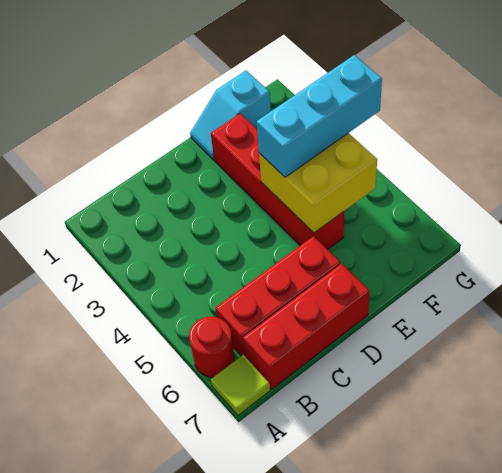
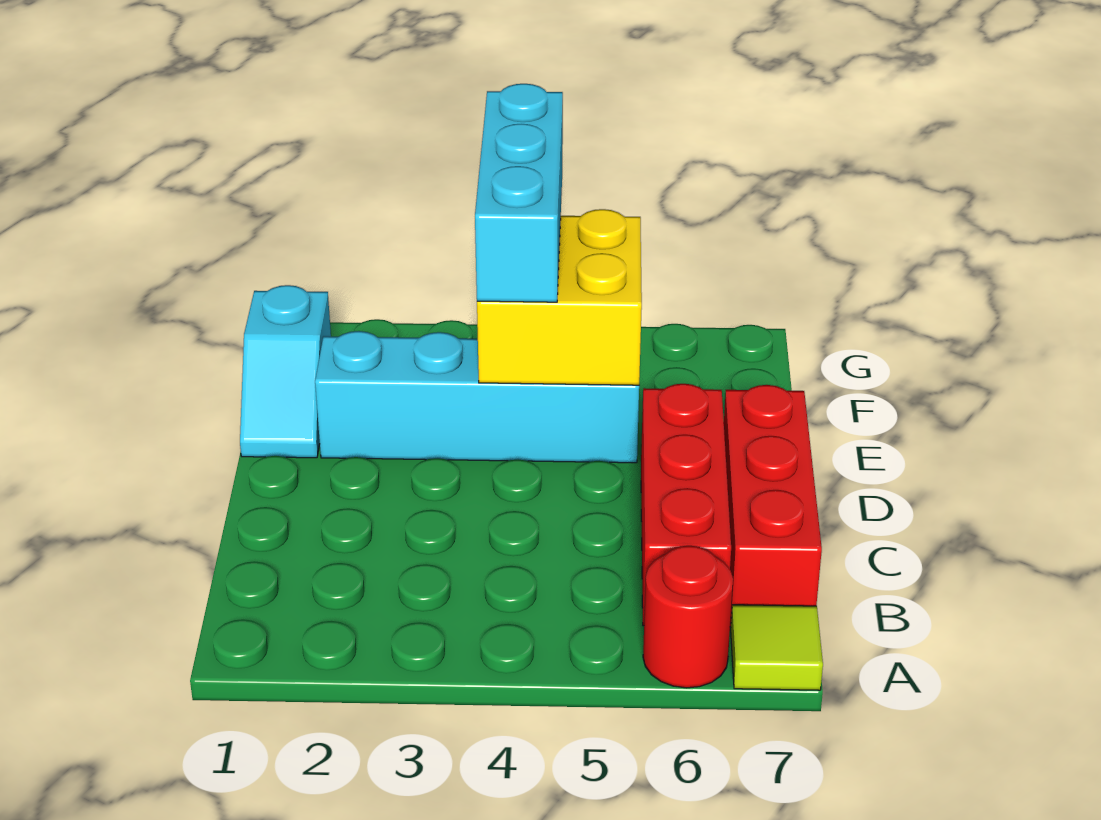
red 1x4 brick [211,113,344,249] -> cyan 1x4 brick [315,331,639,463]

